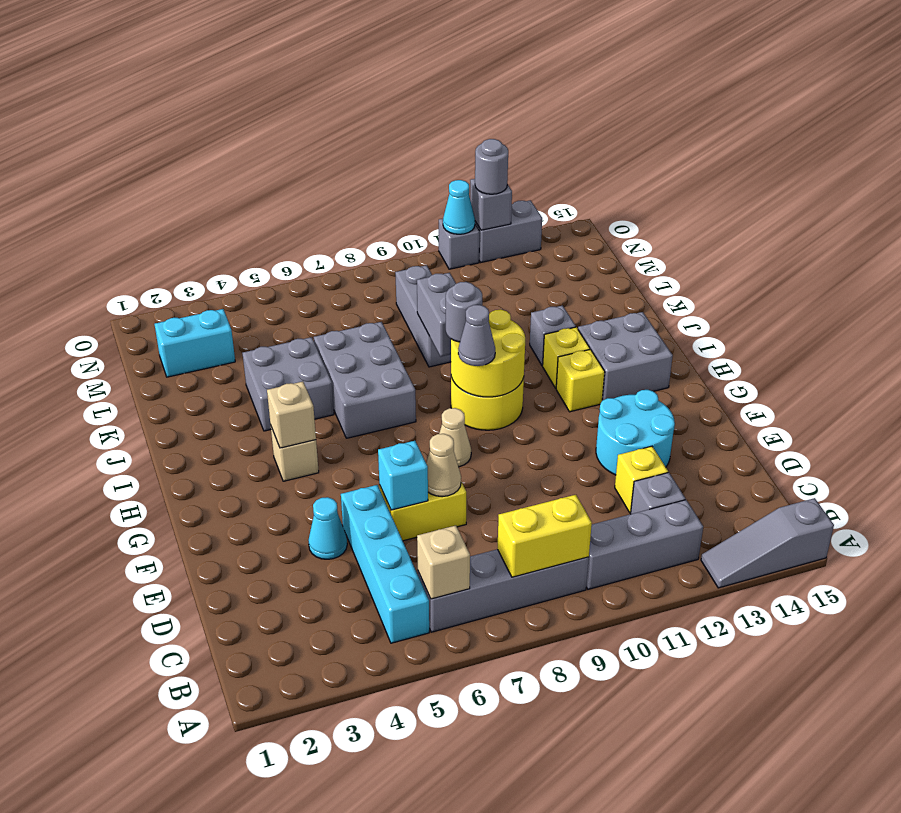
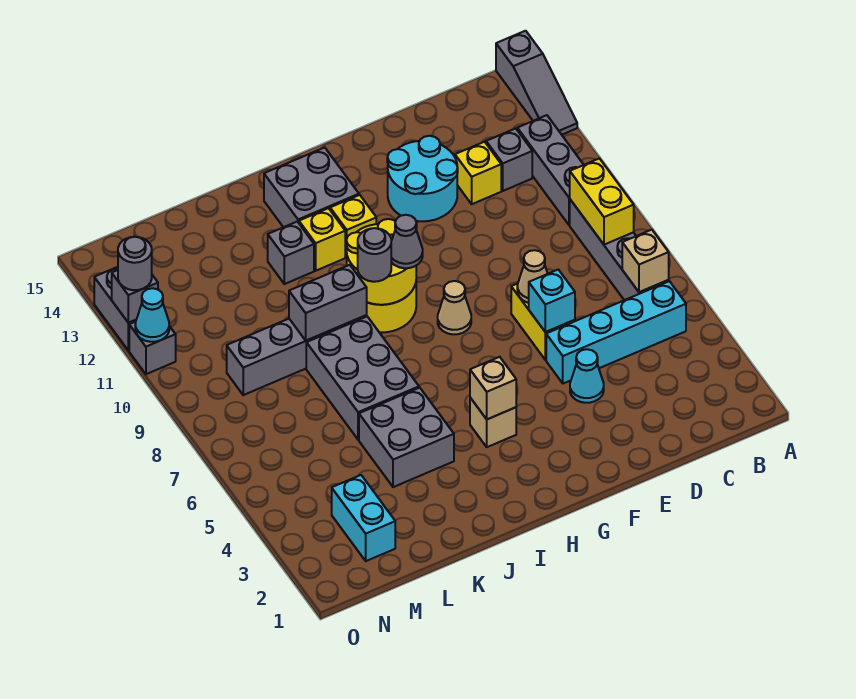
grey 2x3 brick [314,322,416,438] -> grey 2x3 brick turned to [306,317,419,440]

